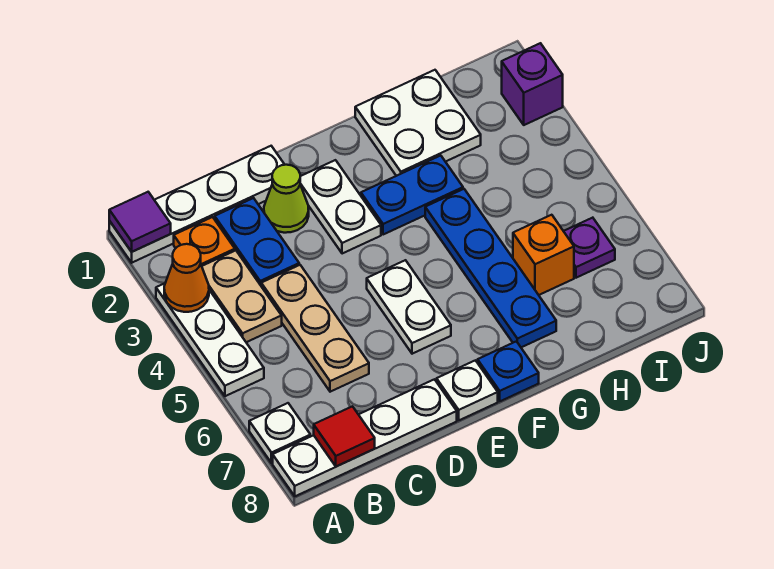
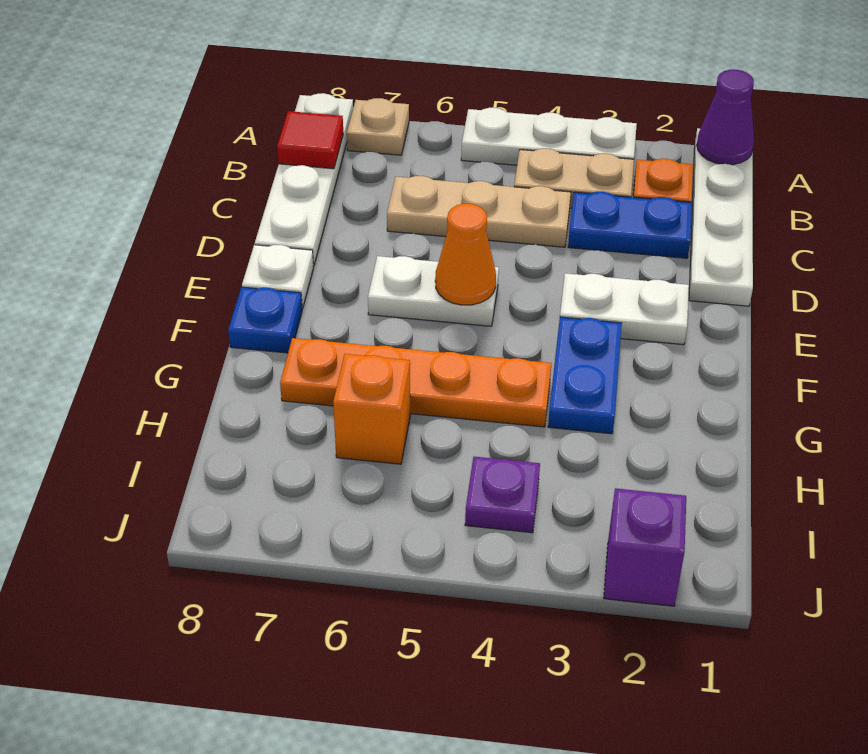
purple 1x1 tile [109,192,171,252] -> purple 1x1 cone [697,70,754,165]
orange 1x1 cone [164,244,209,312] -> orange 1x1 cone moved to [435,204,496,305]
white 1x1 plate [249,403,310,463] -> tan 1x1 plate [347,98,409,155]
lime 1x1 cone [264,165,309,233] -> none
white 2x2 plate [355,70,481,176] -> none
blue 1x4 plate [425,189,556,347] -> orange 1x4 plate [280,338,551,427]
purple 1x1 plate [564,218,615,278] -> purple 1x1 plate moved to [465,457,540,533]

